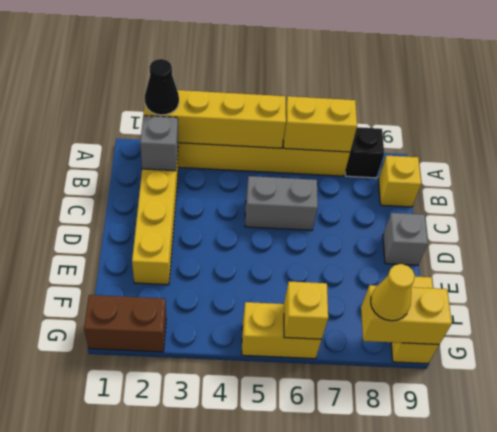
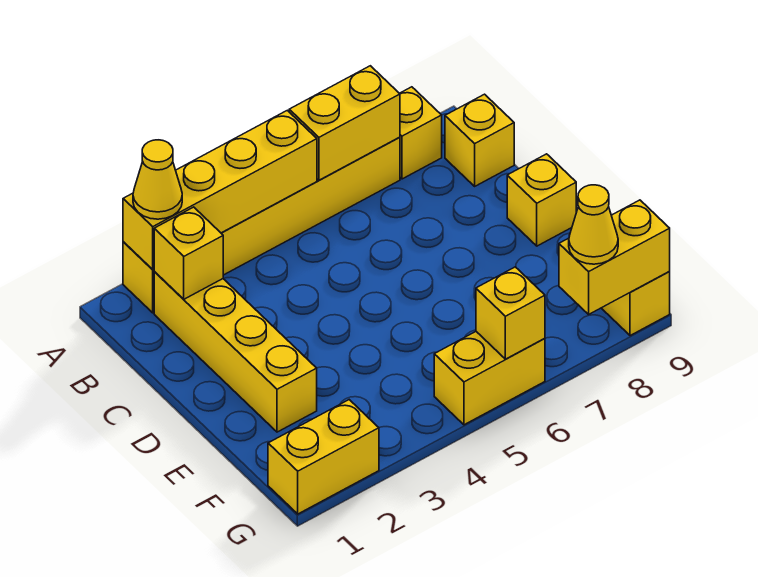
black 1x1 cone [145,59,179,115] -> yellow 1x1 cone [133,140,182,219]
black 1x1 brick [345,127,384,178] -> yellow 1x1 brick [399,87,442,179]
grey 1x1 brick [140,116,178,171] -> yellow 1x1 brick [154,207,223,299]
grey 1x2 brick [245,176,318,230] -> none
grey 1x1 brick [383,213,428,265] -> yellow 1x1 brick [507,154,576,246]
brown 1x2 brick [84,295,166,352] -> yellow 1x2 brick [268,400,379,514]

